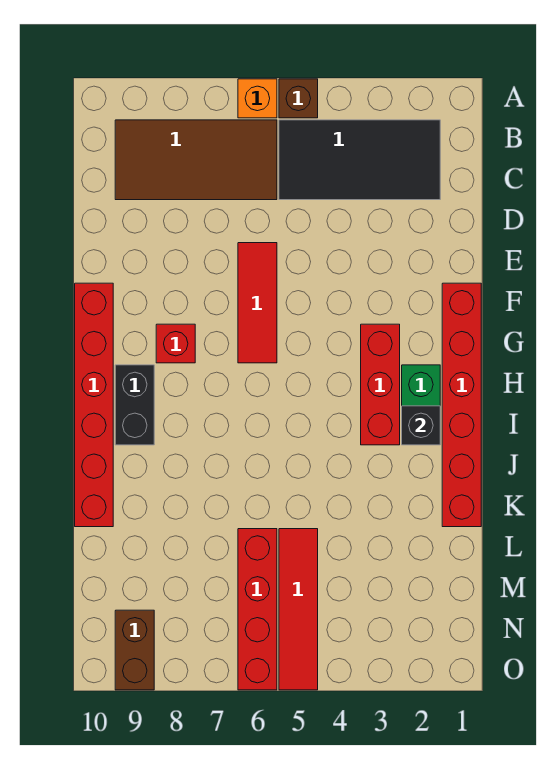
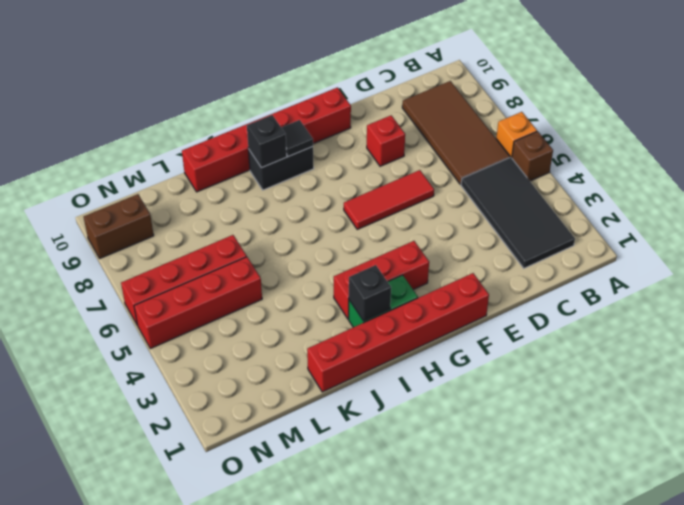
red 1x1 brick [156,324,195,363] -> red 1x1 brick moved to [367,115,405,166]
none -> black 1x1 tile [281,120,313,157]
none -> black 1x1 brick [247,115,287,168]
red 1x4 tile [279,529,318,690] -> red 1x4 brick [134,257,262,349]

